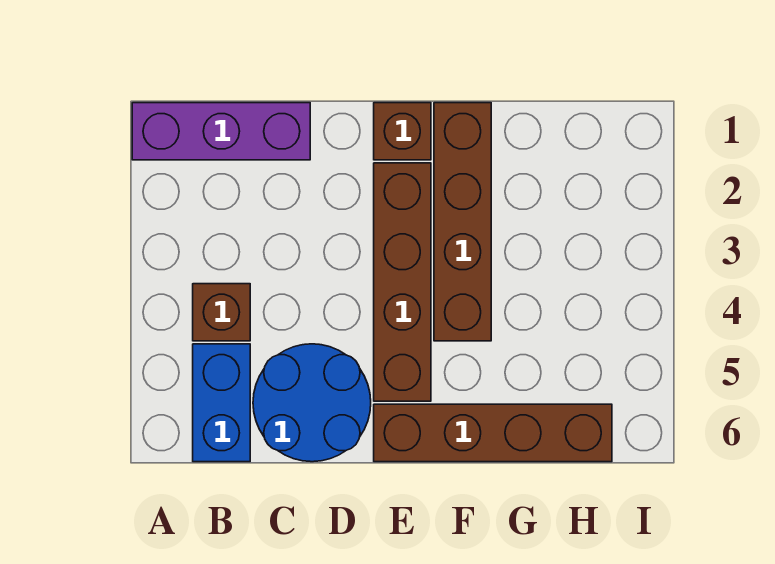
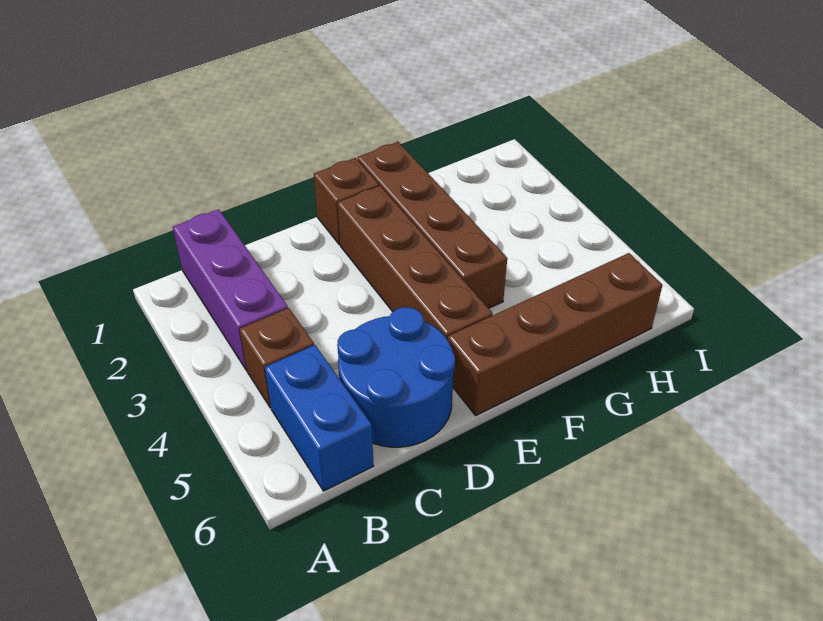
purple 1x3 brick [132,103,310,160] -> purple 1x3 brick turned to [173,209,288,370]

